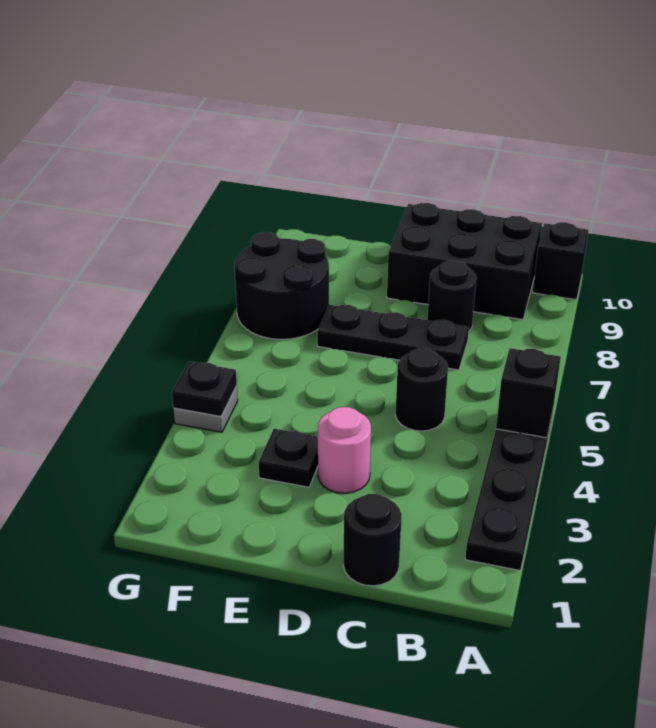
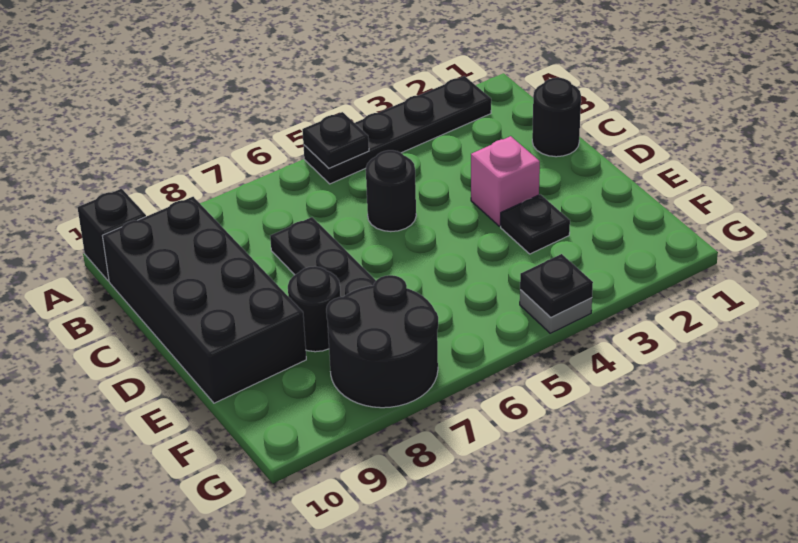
black 1x1 brick [496,348,561,438] -> black 1x1 plate [302,112,369,168]
black 2x3 brick [387,203,542,320] -> black 2x4 brick [103,197,306,403]
black 1x1 round brick [427,260,476,332] -> black 1x1 round brick moved to [288,266,341,352]
pink 1x1 round brick [318,407,371,493] -> pink 1x1 brick [471,136,540,226]

